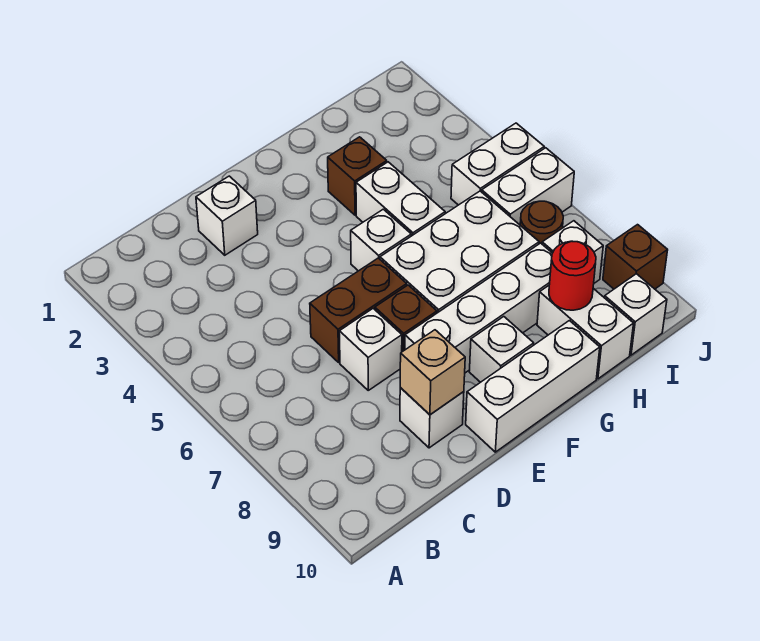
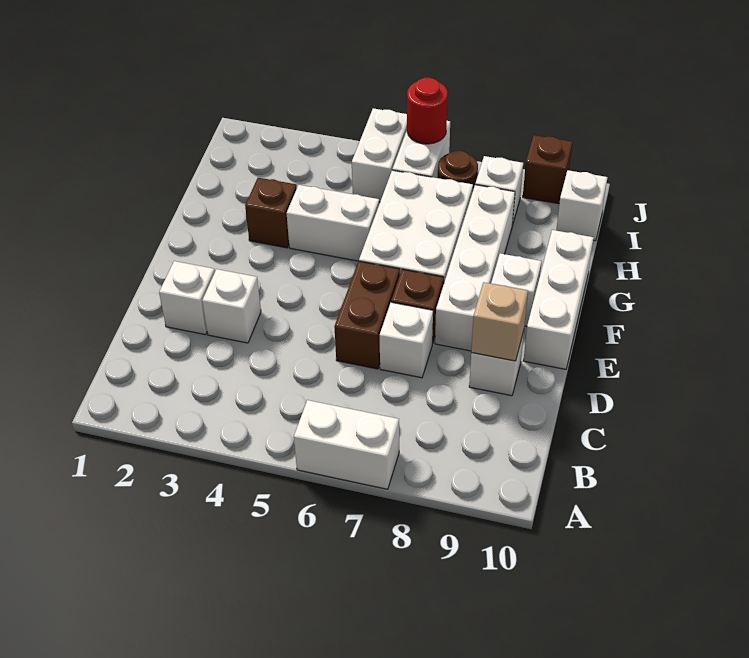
white 1x1 brick [351,209,411,271] -> white 1x1 brick moved to [202,269,261,343]
white 1x2 brick [537,286,634,379] -> white 1x2 brick moved to [294,400,399,489]
red 1x1 round brick [549,241,596,310] -> red 1x1 round brick moved to [407,78,448,144]

